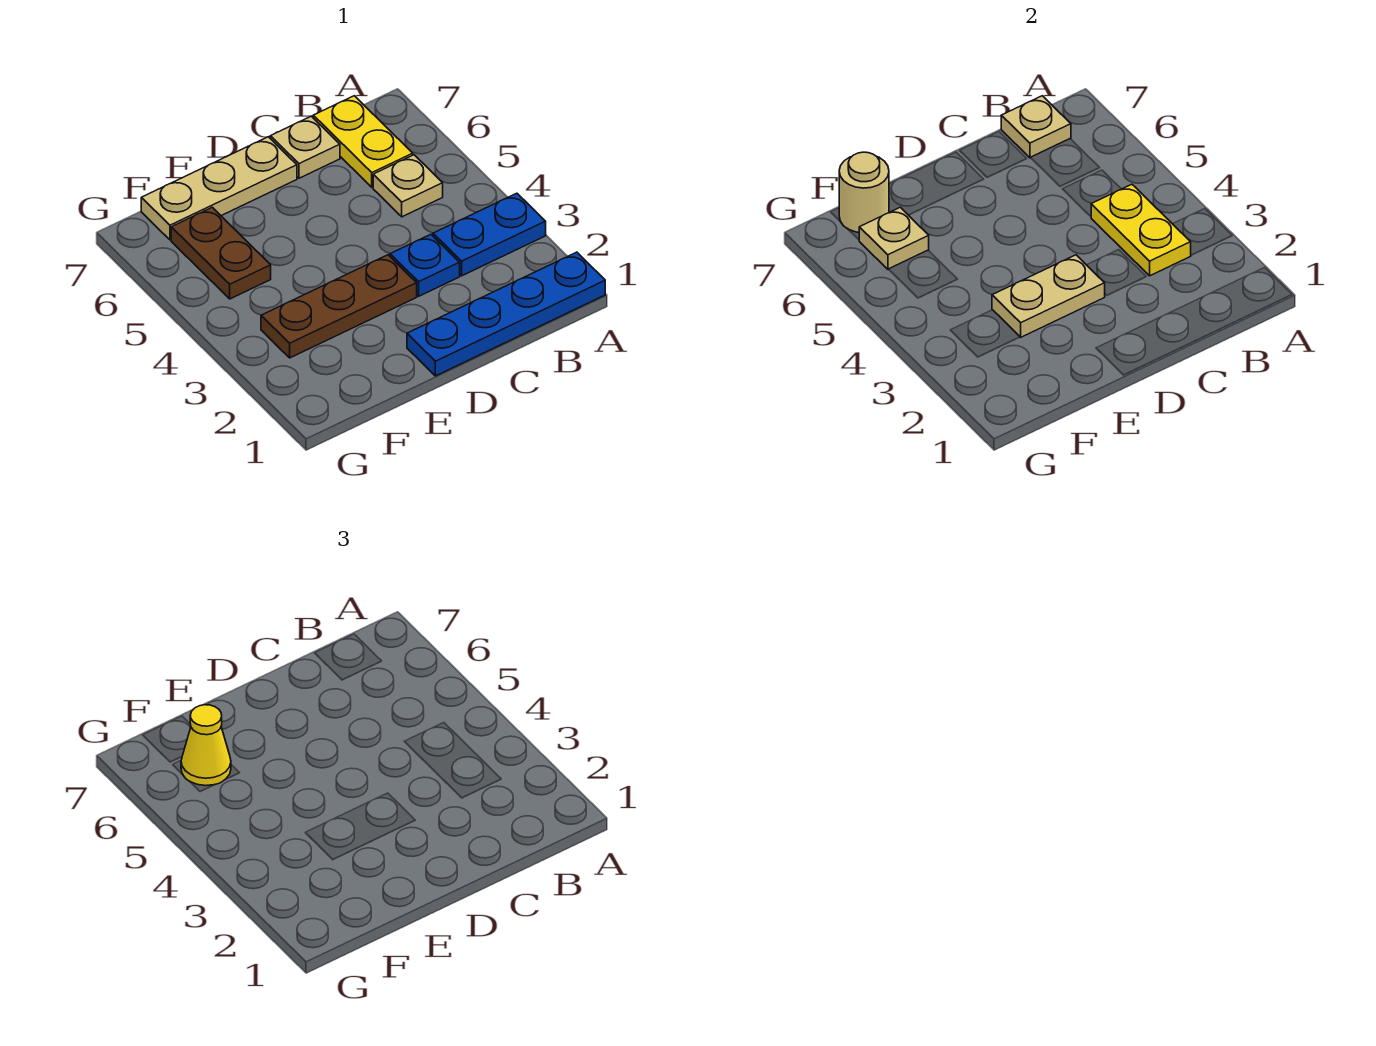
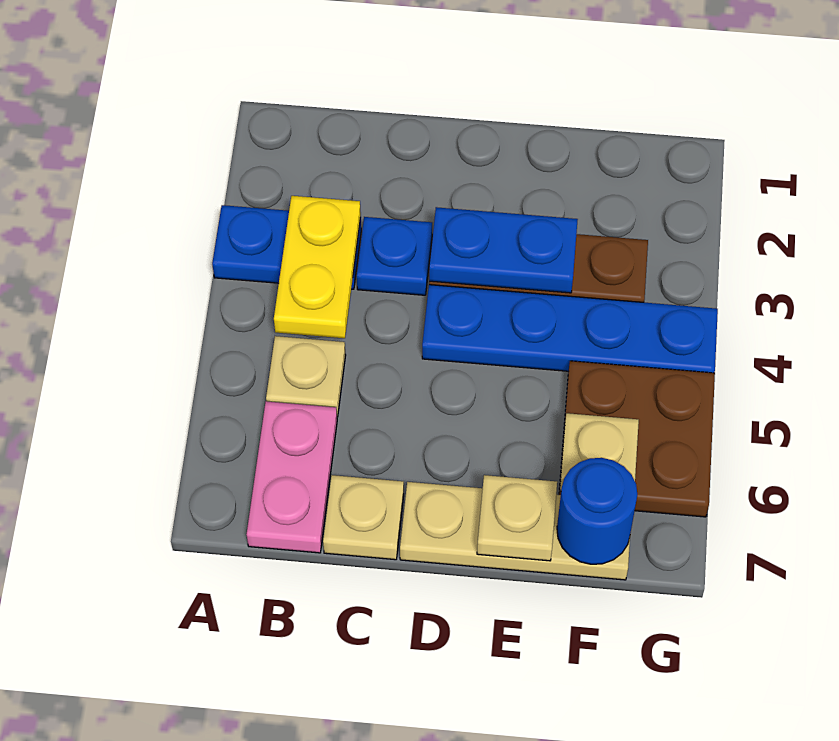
blue 1x4 plate [407,252,605,376] -> blue 1x4 plate moved to [422,285,718,373]
yellow 1x2 plate [313,96,413,187] -> pink 1x2 plate [246,401,337,553]
tan 1x1 plate [1001,96,1071,158] -> tan 1x1 plate moved to [477,475,557,561]
tan 1x2 plate [992,255,1105,337] -> blue 1x2 plate [429,207,578,293]
brown 1x2 plate [171,207,271,299] -> brown 2x2 plate [559,361,715,517]
yellow 1x1 cone [181,705,231,786] -> none
tan 1x1 round brick [839,152,889,232] -> blue 1x1 round brick [557,458,637,564]

